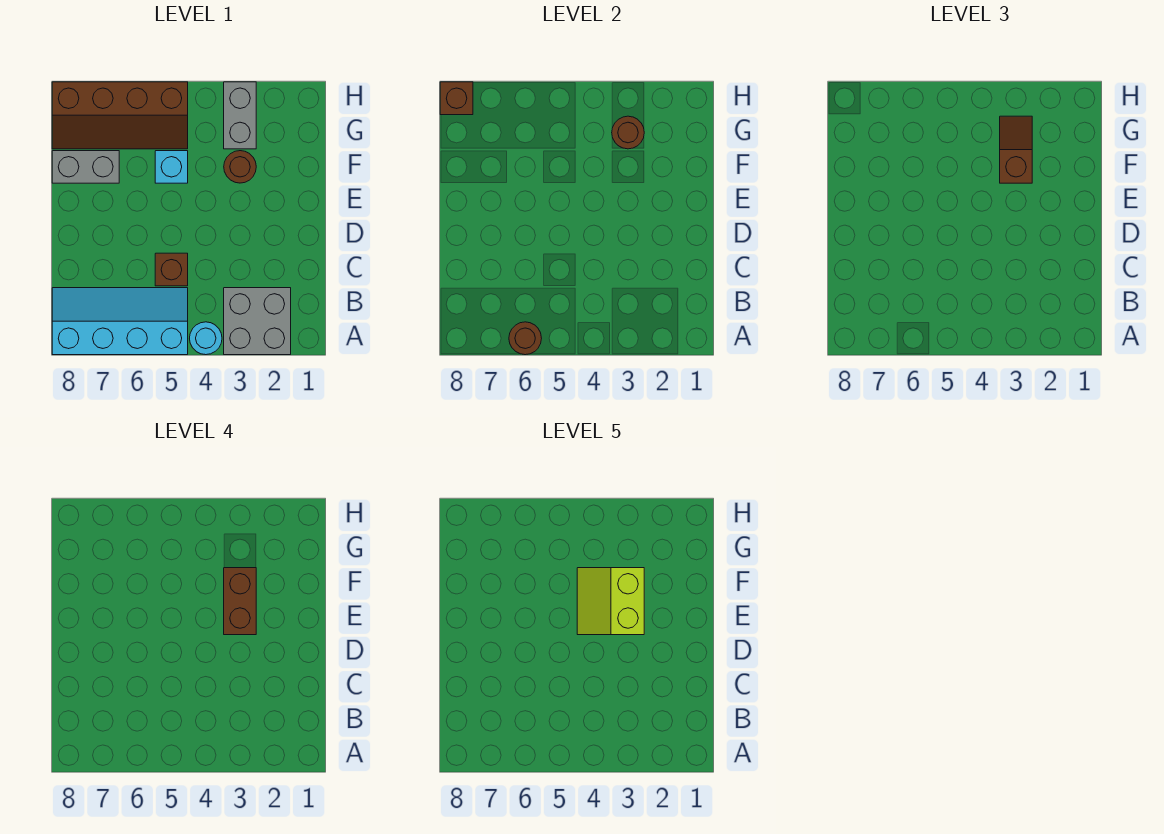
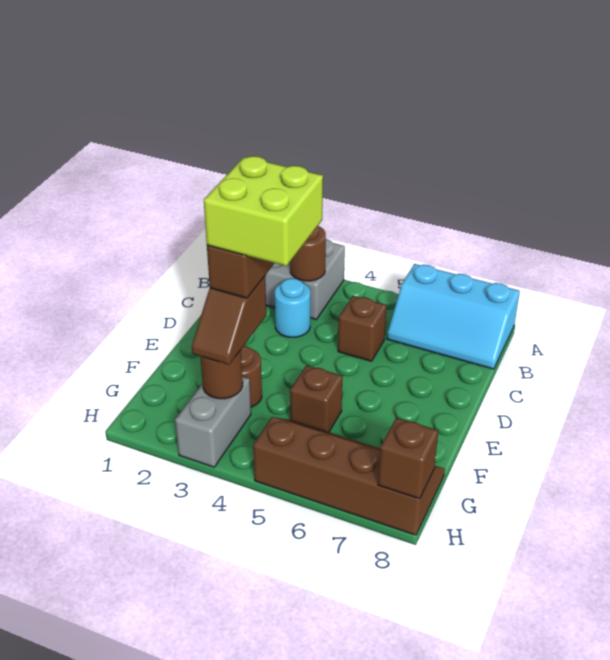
cyan 1x1 round brick [190,322,222,355] -> cyan 1x1 round brick moved to [275,278,310,337]
cyan 2x4 slope [52,288,188,355] -> cyan 2x3 slope [387,264,520,369]
brown 1x1 round brick [509,322,542,355] -> brown 1x1 round brick moved to [290,226,326,281]
lime 2x2 slope [577,568,644,635] -> lime 2x2 brick [204,156,323,266]
cyan 1x1 brick [155,151,188,183] -> brown 1x1 brick [290,365,343,432]
grey 1x2 brick [52,151,119,183] -> none

